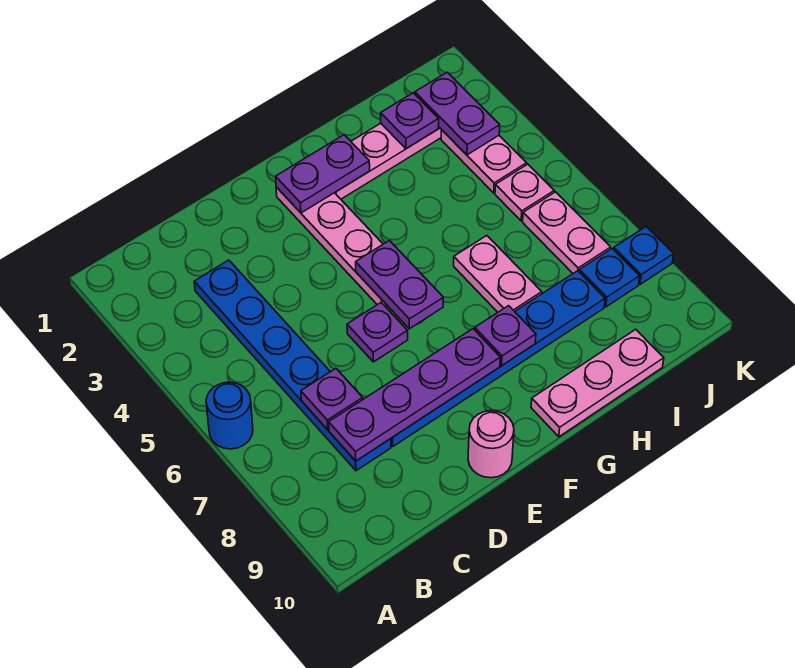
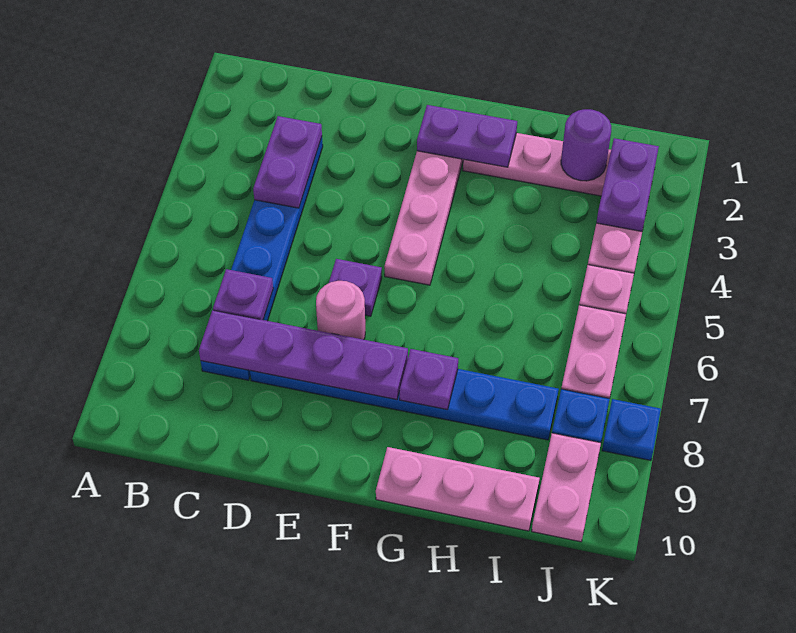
blue 1x1 round brick [206,382,253,449] -> none
pink 1x1 round brick [468,411,514,478] -> pink 1x1 round brick moved to [316,281,365,340]
purple 1x2 plate [356,241,443,329] -> purple 1x2 plate moved to [253,116,322,208]
pink 1x2 plate [454,236,542,312] -> pink 1x2 plate moved to [532,433,601,542]
purple 1x1 plate [381,93,439,149] -> purple 1x1 round brick [561,109,611,181]

